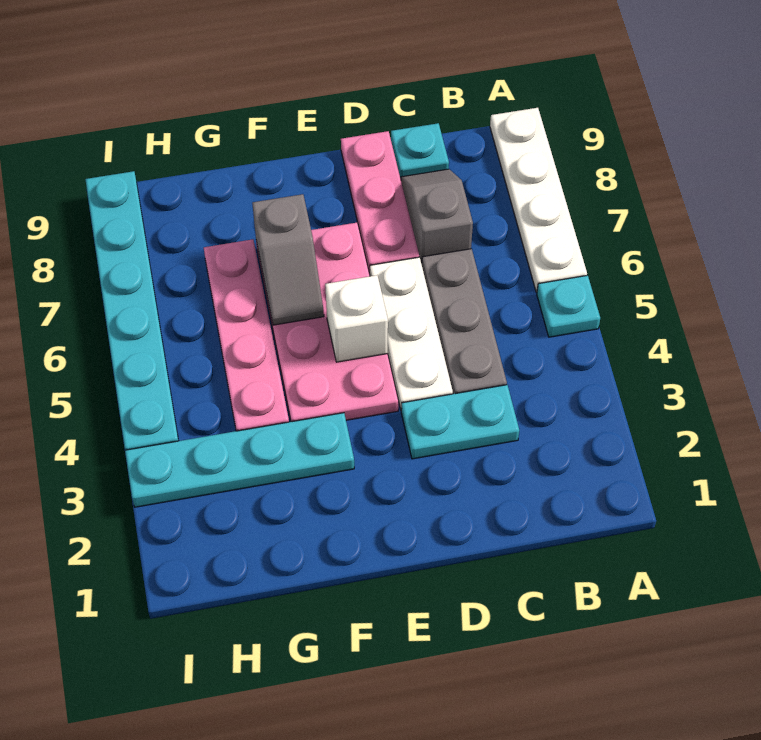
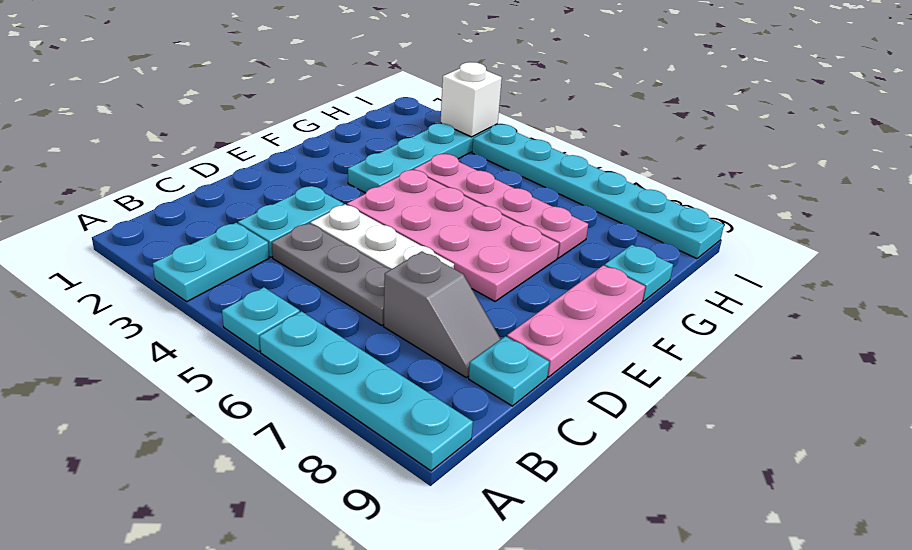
none -> cyan 1x2 plate [153,223,269,302]
white 1x4 plate [490,108,587,292] -> cyan 1x4 plate [260,311,473,471]
pink 1x3 plate [341,131,419,274] -> pink 1x3 plate turned to [507,265,645,377]
white 1x1 brick [325,275,388,362] -> white 1x1 brick moved to [441,62,502,137]
grey 1x2 slope [252,194,324,325] -> none
none -> cyan 1x1 plate [604,245,673,301]

